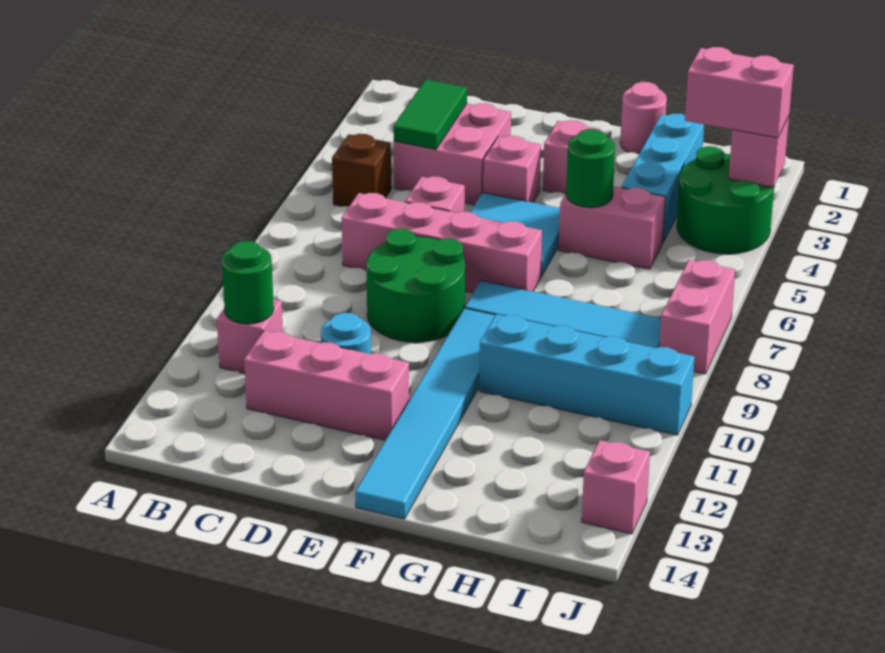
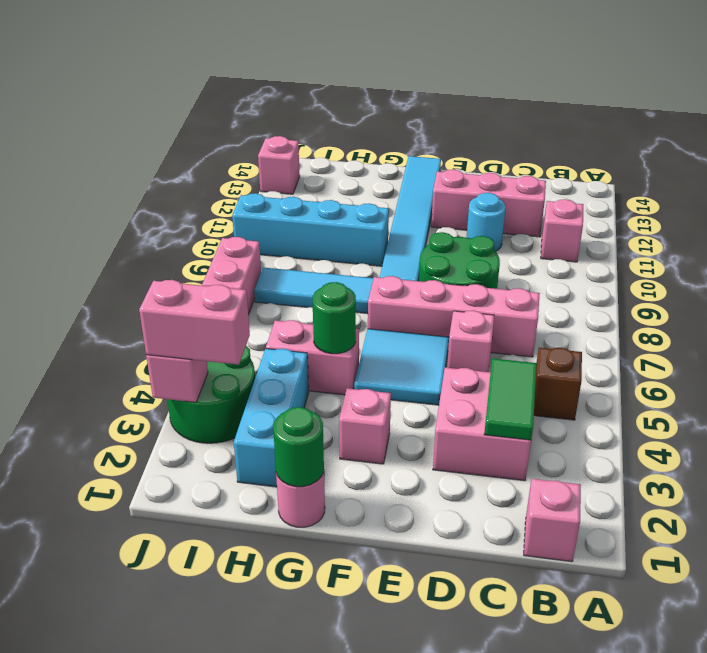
green 1x1 round brick [222,241,274,324] -> green 1x1 round brick moved to [273,407,324,487]
pink 1x1 brick [483,136,541,202] -> pink 1x1 brick moved to [524,479,581,562]

